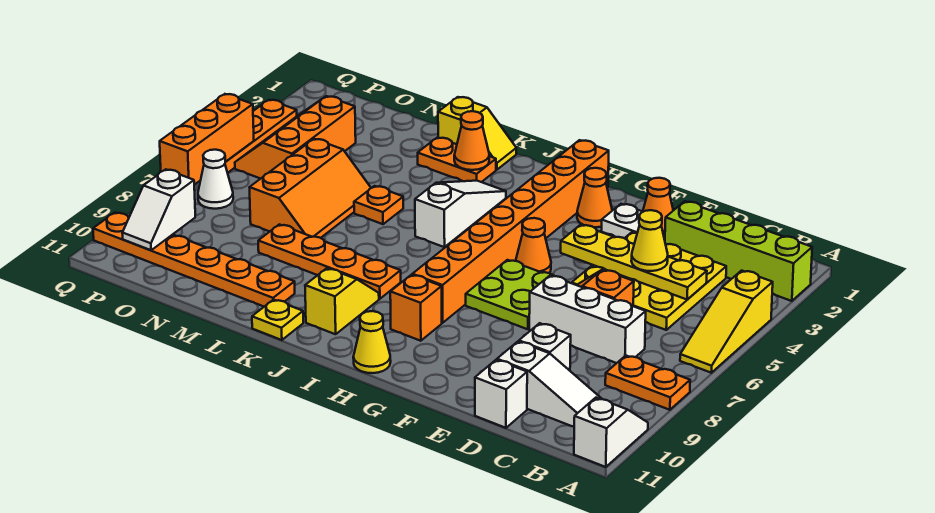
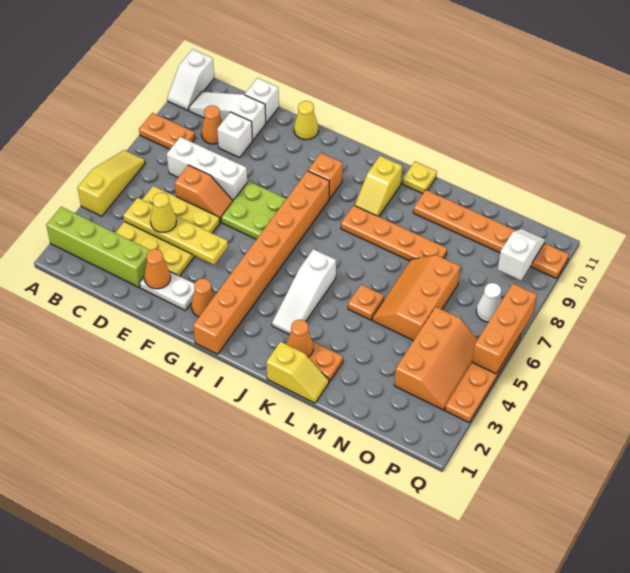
orange 1x1 cone [516,218,551,273] -> orange 1x1 cone moved to [201,105,222,144]
yellow 1x1 cone [353,311,391,373] -> yellow 1x1 cone moved to [294,101,318,140]
yellow 1x2 slope [438,97,516,170] -> yellow 1x2 slope turned to [266,342,329,403]

